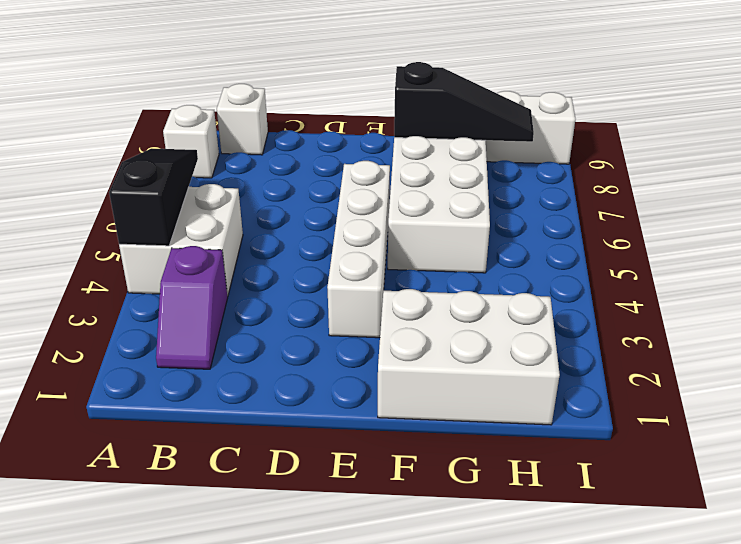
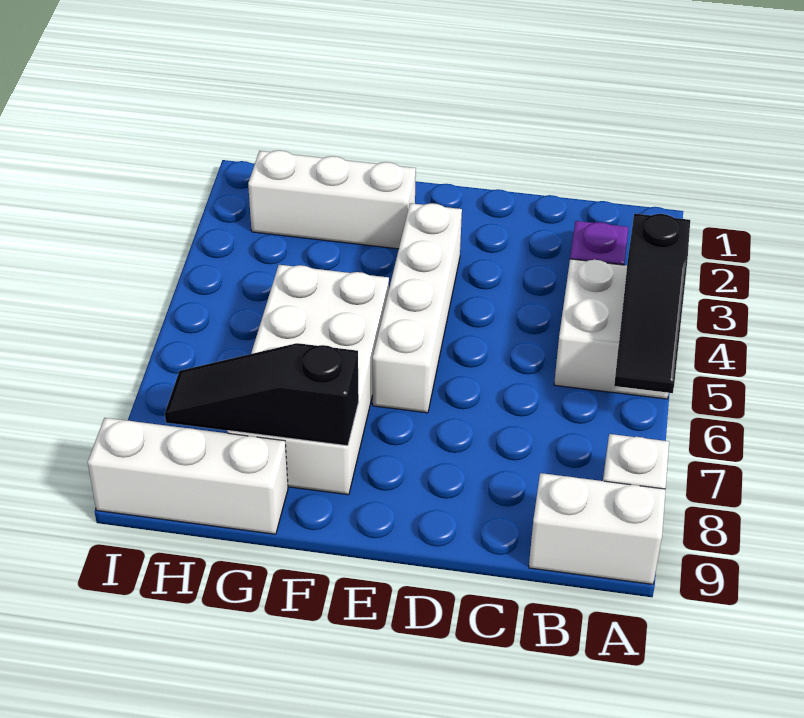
white 1x1 brick [217,84,268,155] -> white 1x2 brick [529,473,666,584]
white 2x3 brick [378,289,560,425] -> white 1x3 brick [248,150,416,249]

